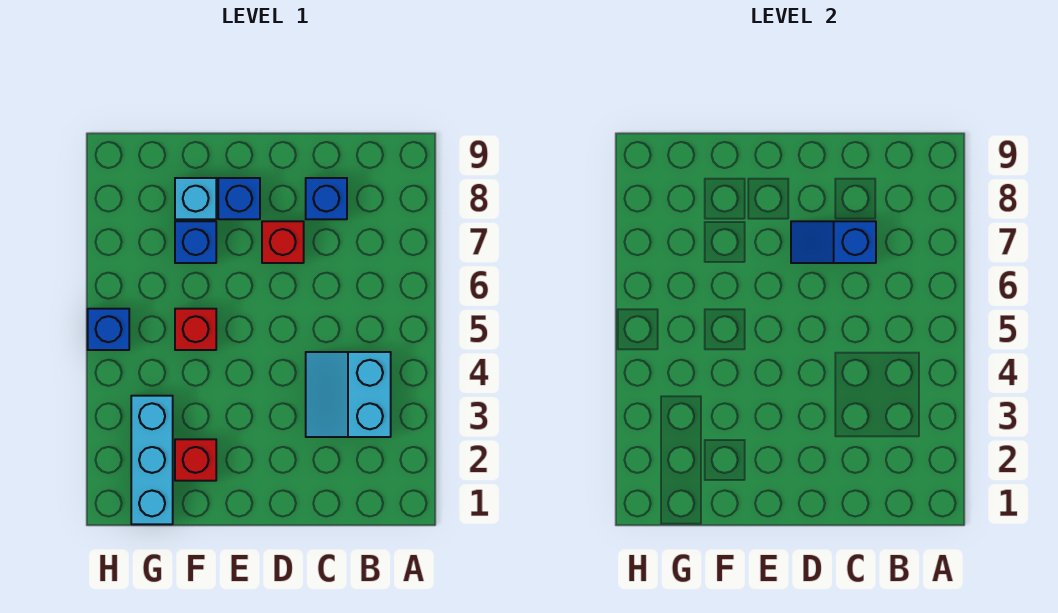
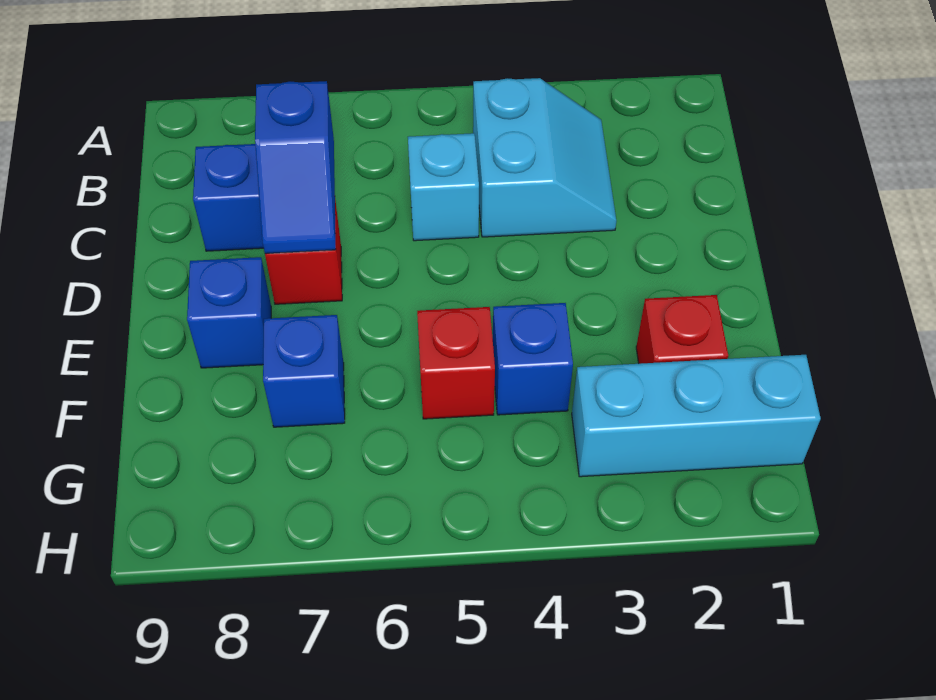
cyan 2x2 slope [306,352,391,437] -> cyan 2x2 slope turned to [473,78,616,237]
cyan 1x1 brick [175,178,216,219] -> cyan 1x1 brick moved to [408,133,479,241]
blue 1x1 brick [88,309,129,350] -> blue 1x1 brick moved to [493,303,573,415]

